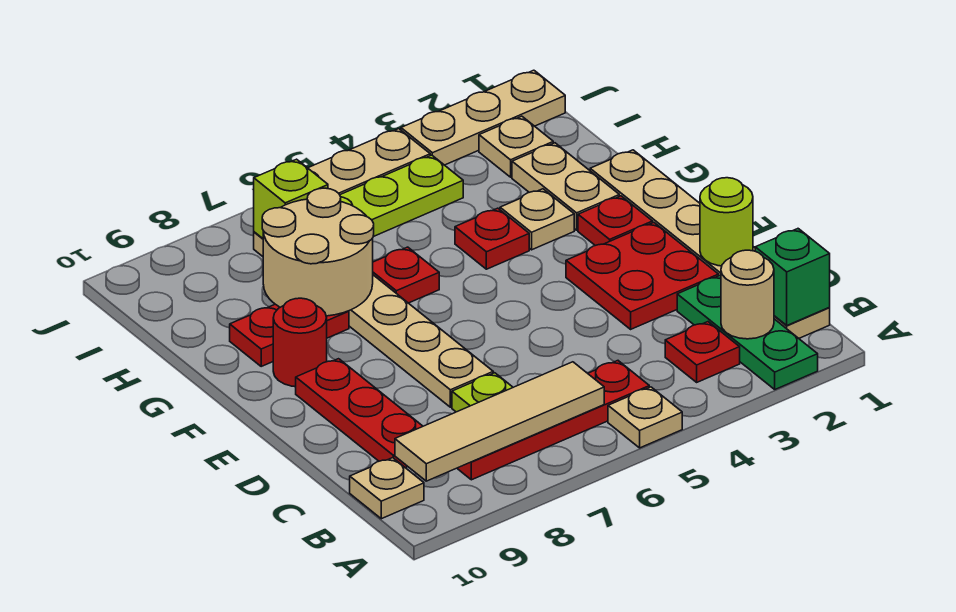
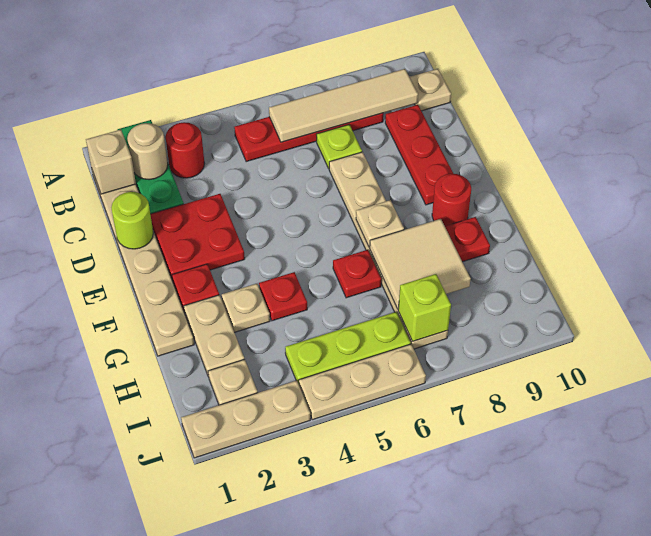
tan 1x1 plate [608,387,682,448] -> tan 1x1 plate moved to [356,200,404,247]
green 1x1 brick [755,229,830,326] -> tan 1x1 brick [86,130,136,194]
red 1x1 plate [665,322,740,382] -> red 1x1 round brick [166,122,204,178]
tan 2x2 round brick [262,188,374,316] -> tan 2x2 tile [370,219,471,309]

